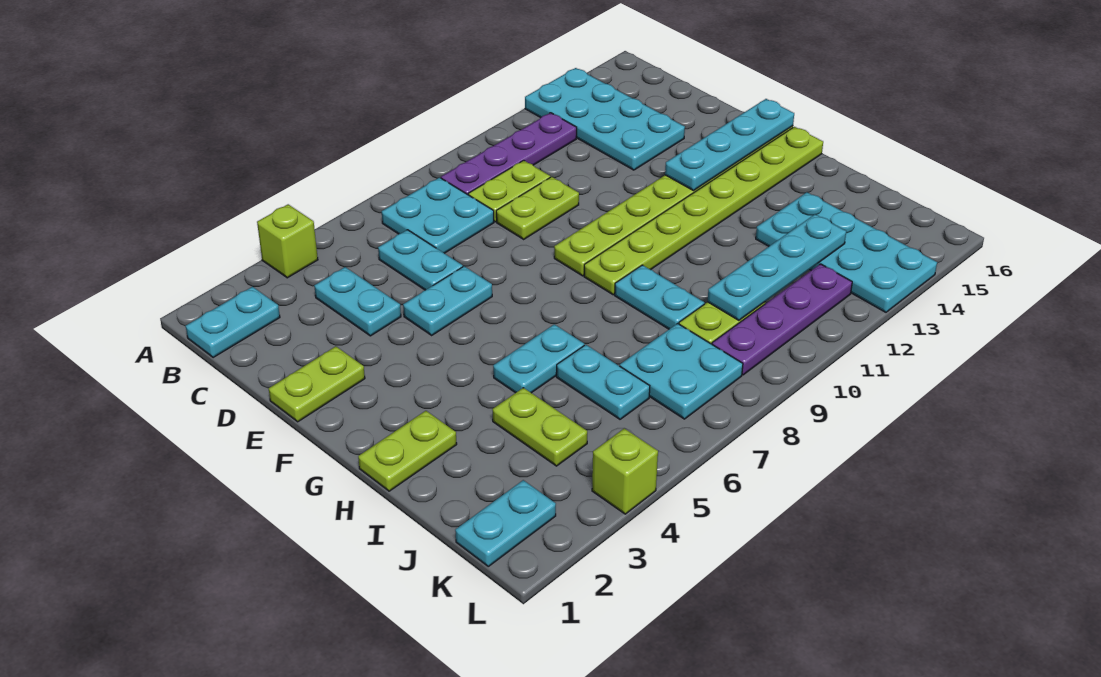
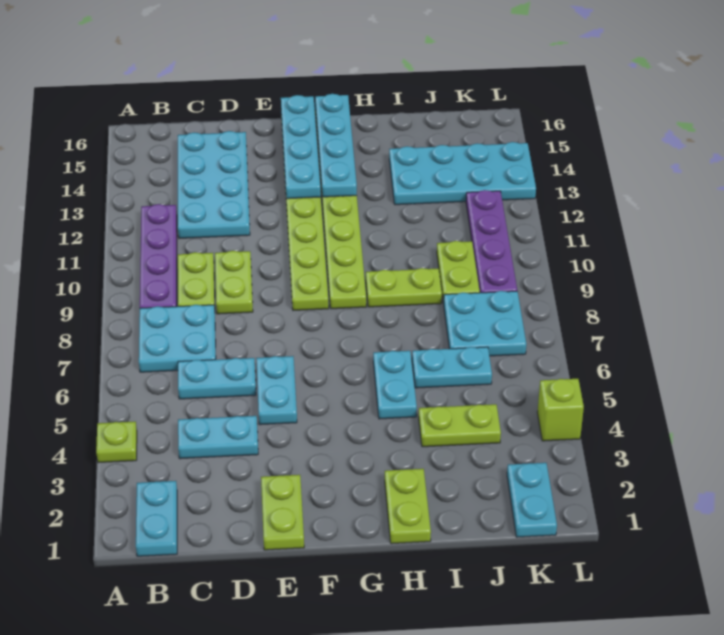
lime 1x1 brick [257,204,318,278] -> lime 1x1 plate [96,421,137,463]
cyan 2x4 plate [525,68,685,170] -> cyan 2x4 plate turned to [178,131,250,238]
cyan 1x2 plate [615,265,704,329] -> lime 1x2 plate [366,268,442,307]
cyan 1x4 plate [708,214,846,320] -> cyan 1x4 plate moved to [315,94,357,197]

